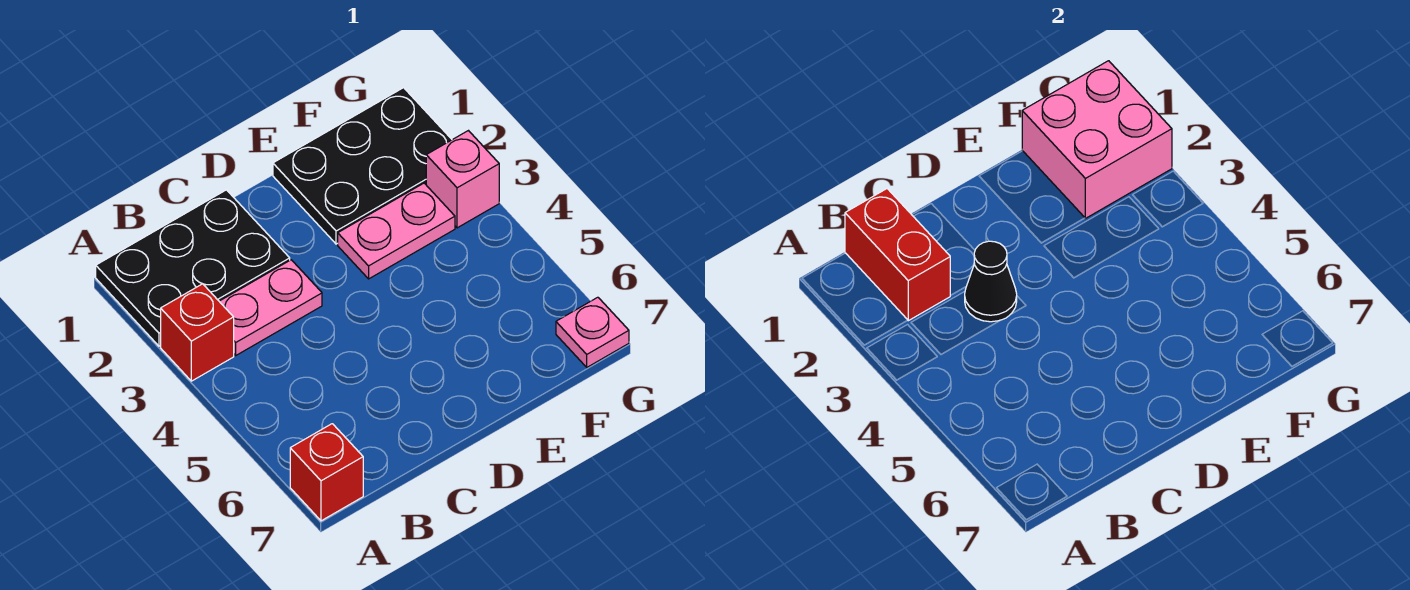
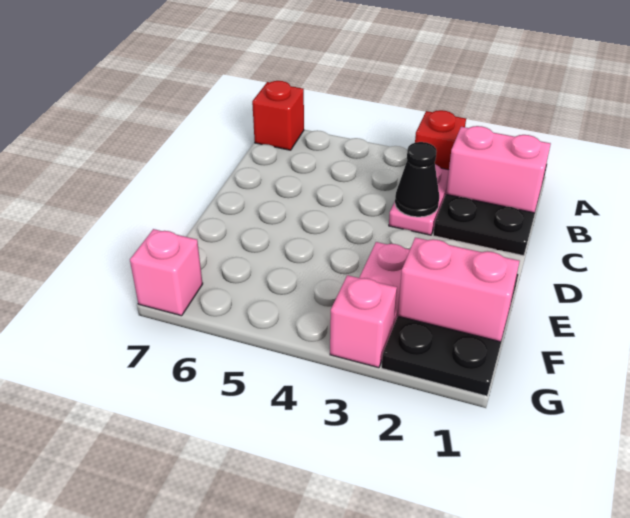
red 1x2 brick [845,189,950,321] -> pink 1x2 brick [446,126,551,213]
pink 2x2 brick [1022,61,1172,218] -> pink 1x2 brick [398,237,520,342]
pink 1x1 plate [556,297,629,367] -> pink 1x1 brick [130,229,203,316]

